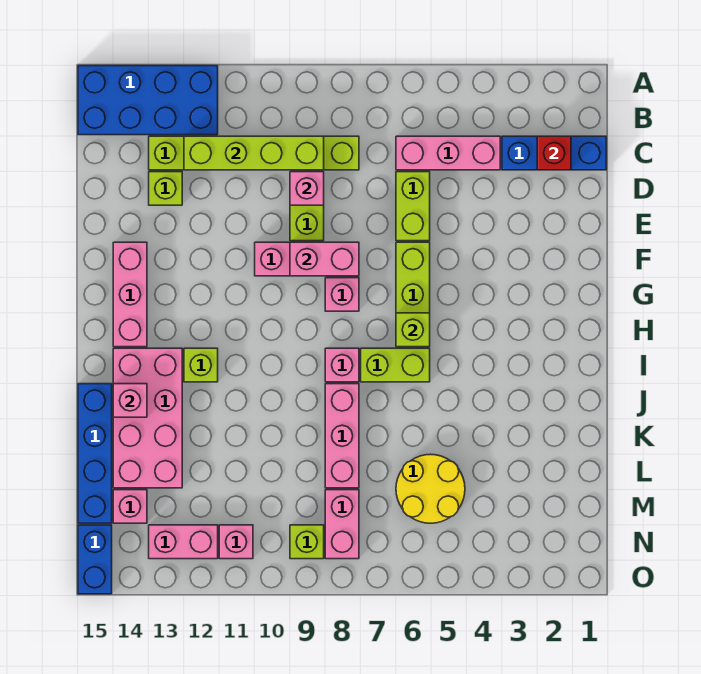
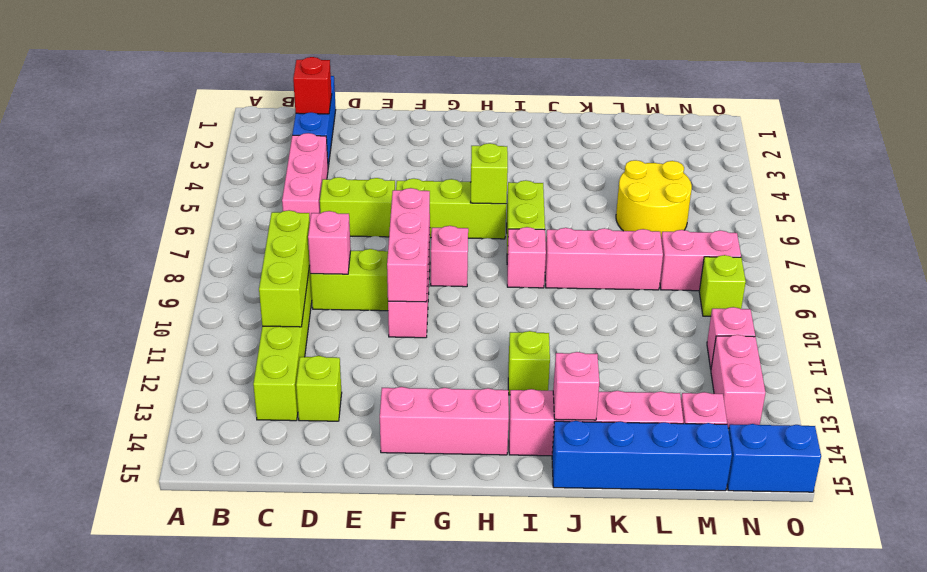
blue 2x4 brick [78,66,218,135] -> none
lime 1x4 brick [184,136,324,170] -> lime 1x3 brick [259,210,310,327]
pink 1x2 brick [290,242,359,276] -> pink 1x3 brick [387,188,430,302]
pink 2x4 brick [113,348,182,488] -> pink 1x4 brick [509,389,683,456]

